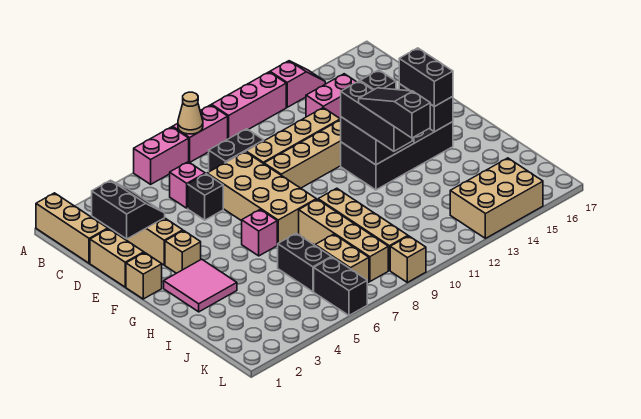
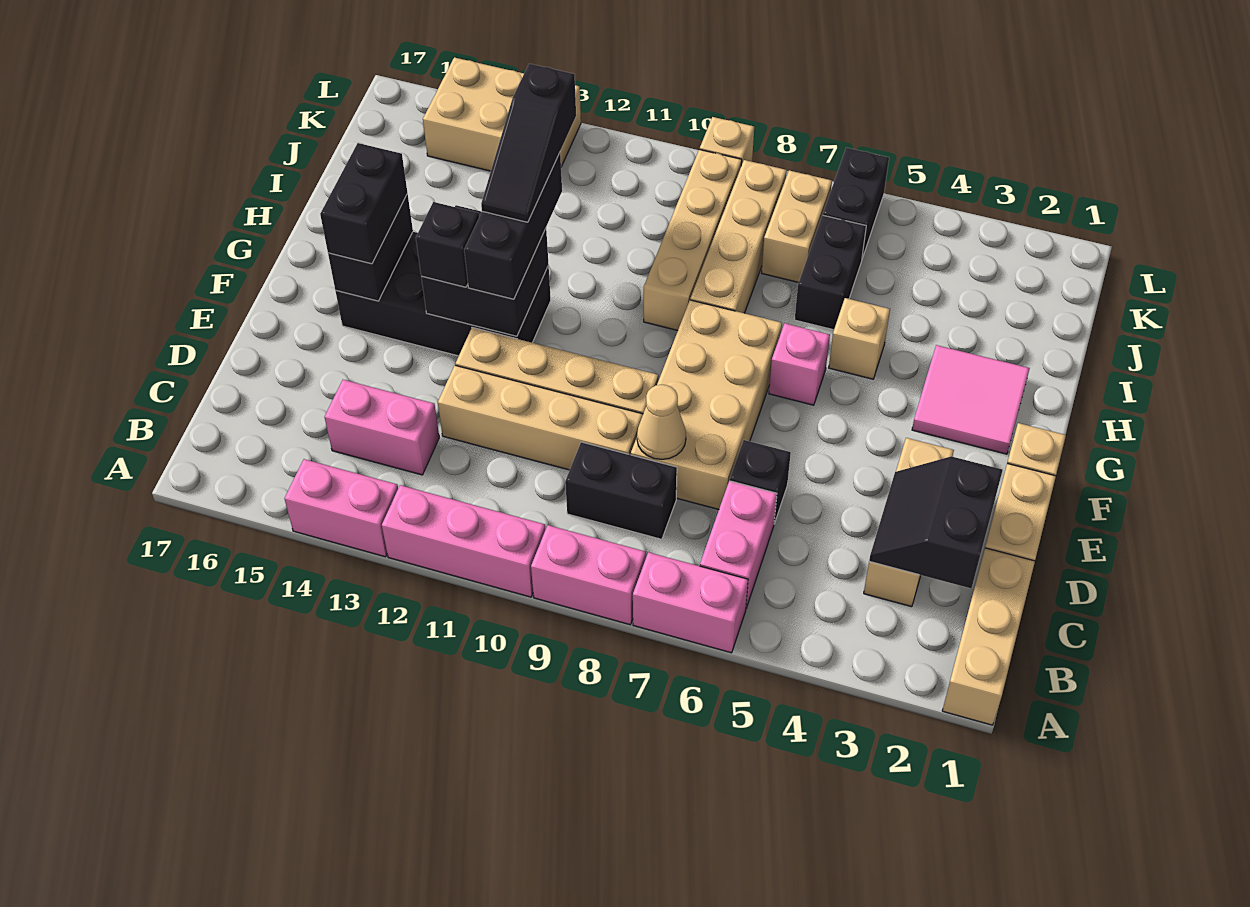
tan 1x1 cone [178,92,203,134] -> tan 1x1 cone moved to [637,385,686,459]
pink 1x2 slope [270,61,325,107] -> pink 1x2 brick [284,459,398,557]
pink 1x1 brick [170,162,205,208] -> pink 1x2 brick [700,481,777,608]
tan 1x1 brick [165,231,201,273] -> tan 1x1 brick moved to [829,298,890,379]

